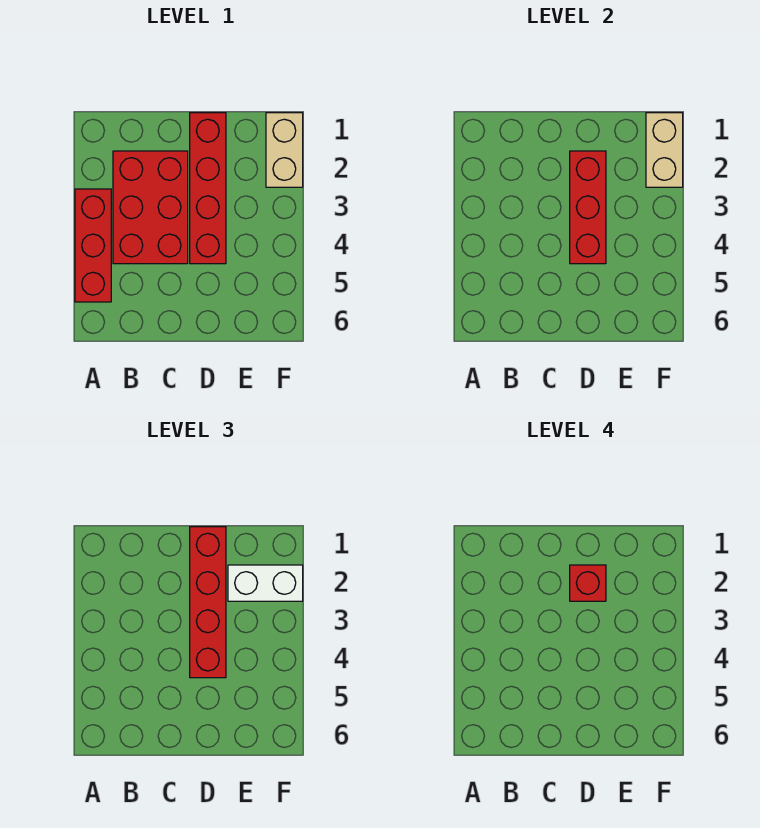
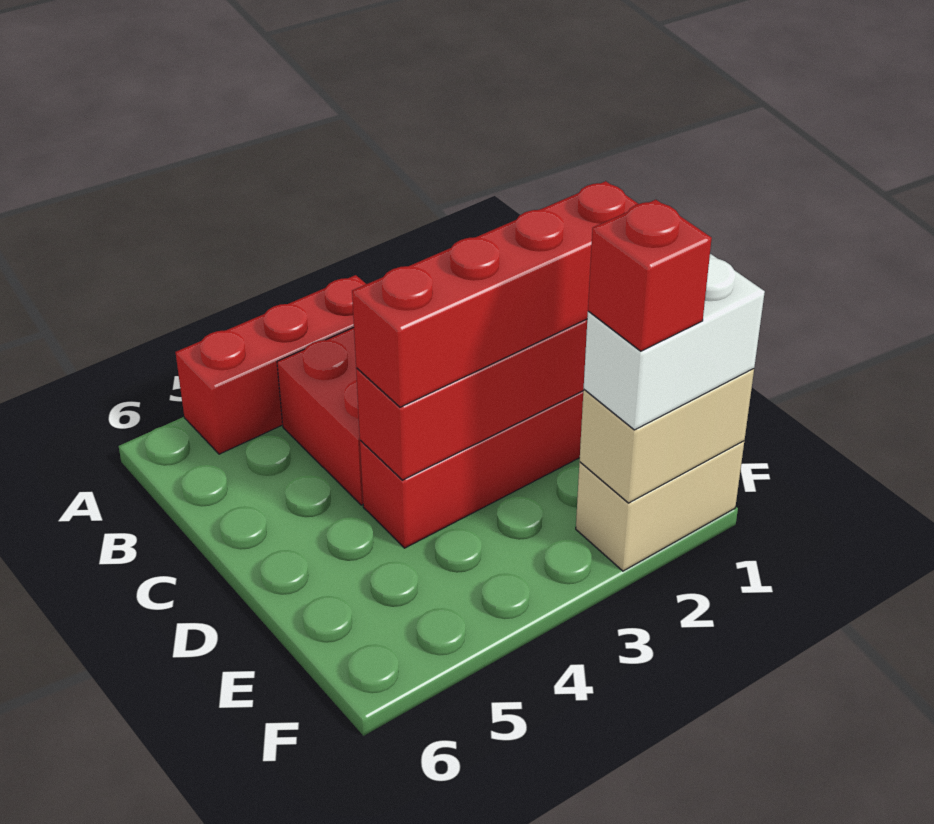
red 1x1 brick [570,565,606,601] -> red 1x1 brick moved to [588,200,712,351]
white 1x2 brick [228,565,303,601] -> white 1x2 brick turned to [584,254,765,430]

